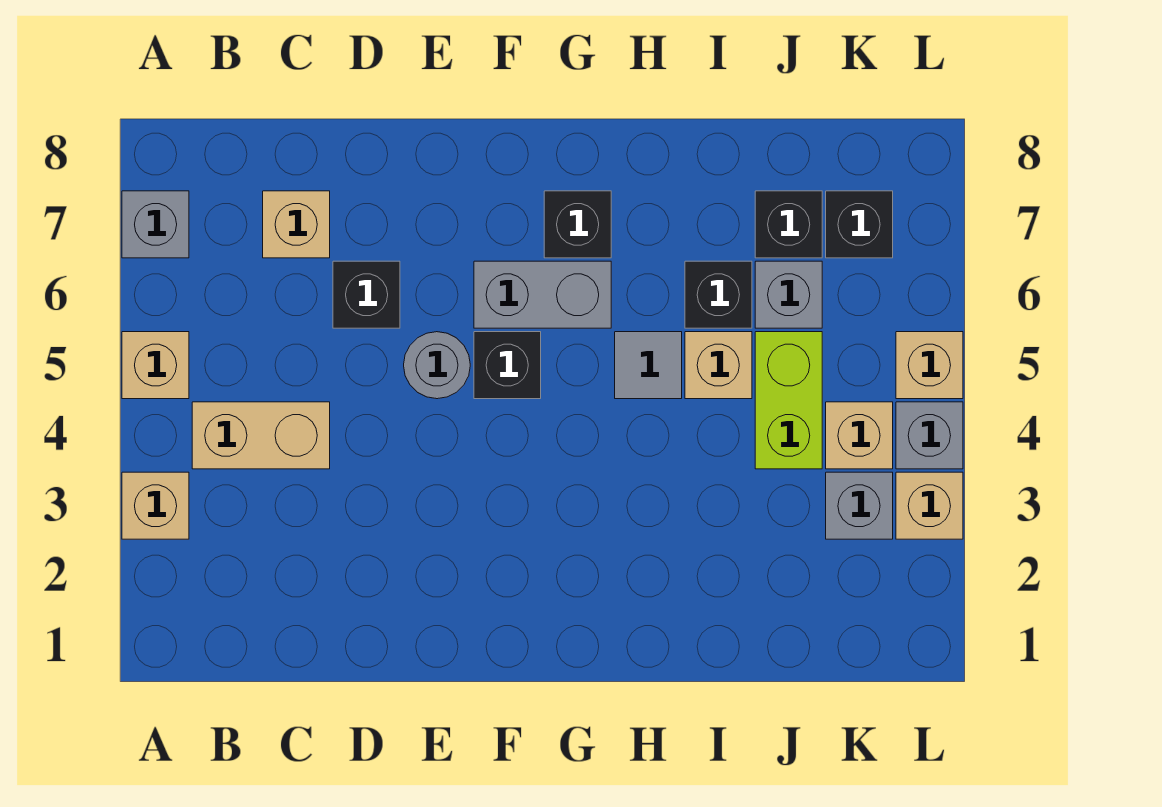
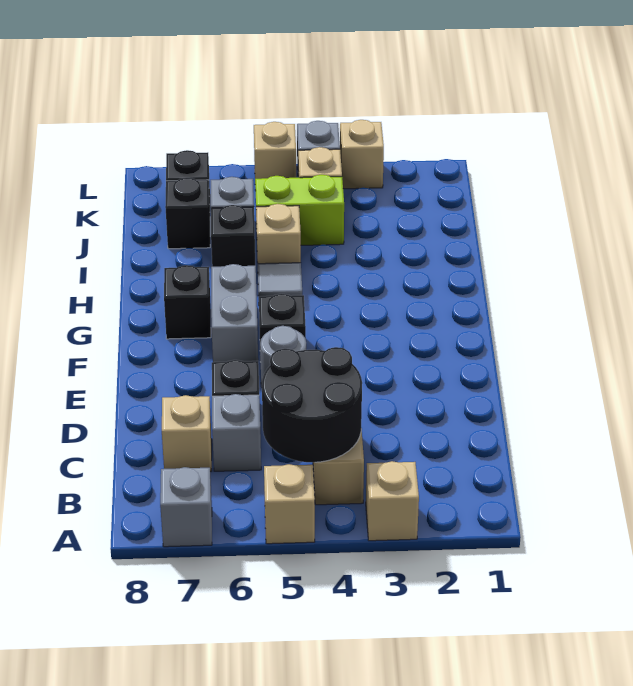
none -> black 2x2 round brick [262,347,362,462]
grey 1x1 brick [826,472,893,539] -> grey 1x1 brick moved to [212,394,261,471]

